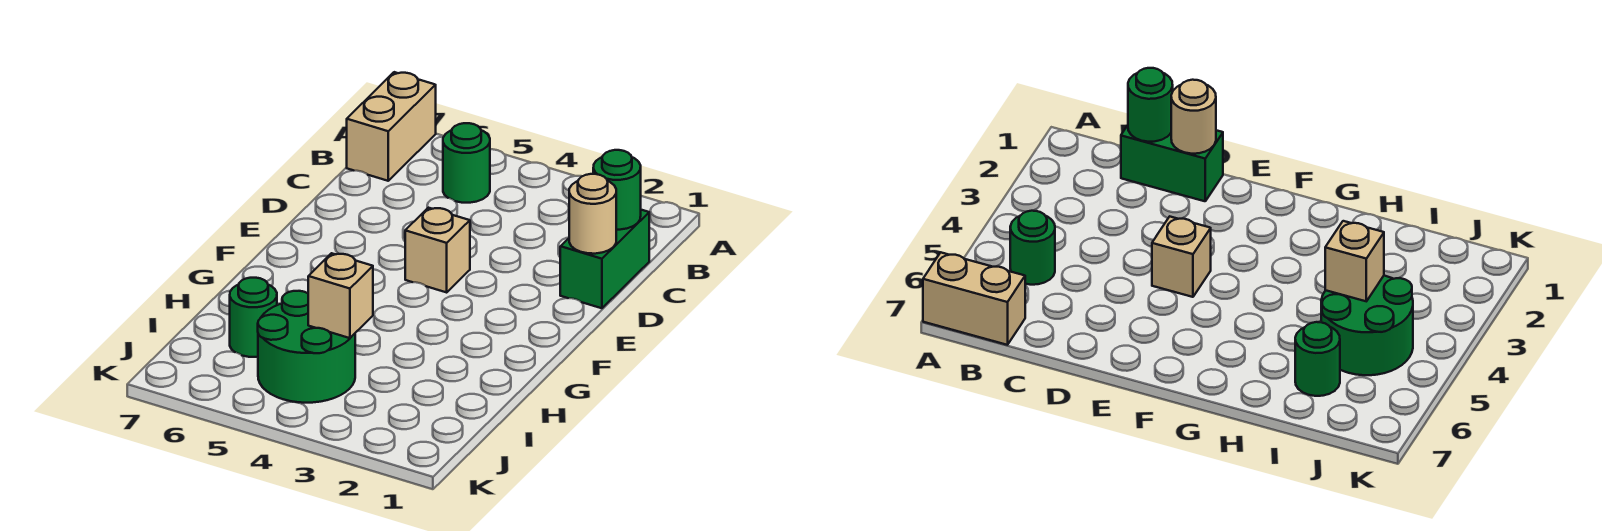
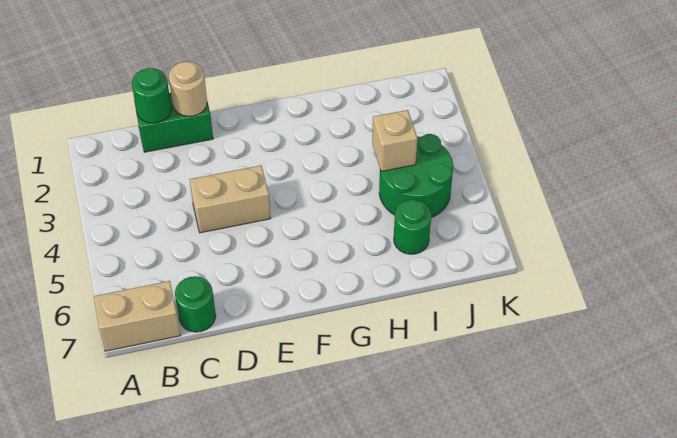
green 1x1 round brick [443,123,490,203] -> green 1x1 round brick moved to [175,276,216,332]
tan 1x1 brick [405,208,470,292] -> tan 1x2 brick [189,165,271,233]

